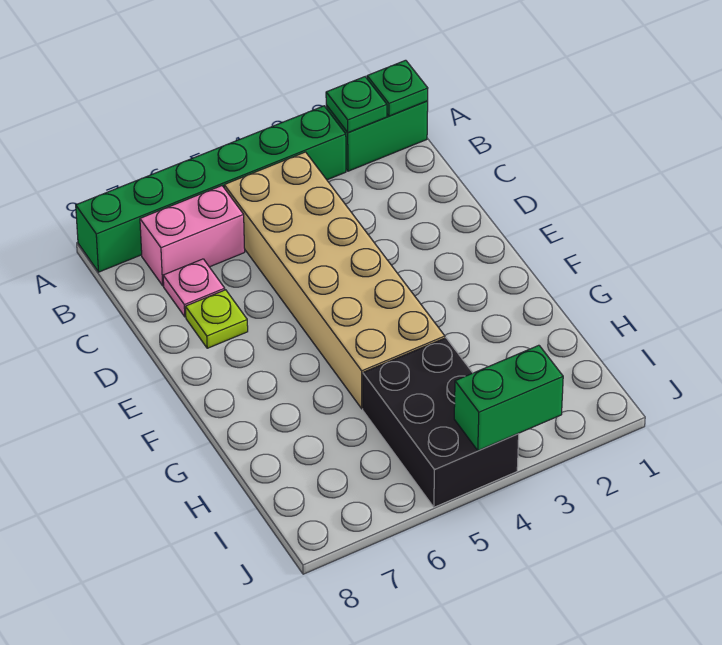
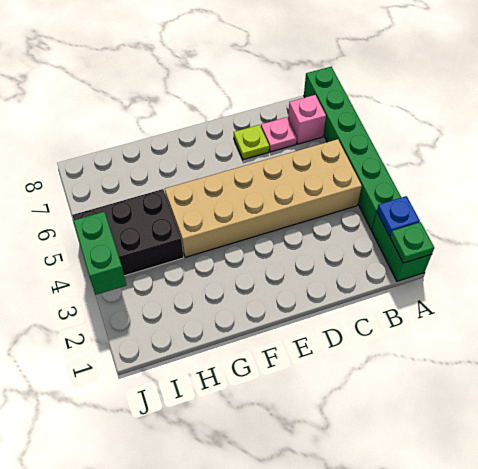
green 1x1 plate [326,77,387,132] -> blue 1x1 plate [377,196,420,236]
pink 1x2 brick [140,186,245,286] -> pink 1x1 brick [288,95,326,144]

